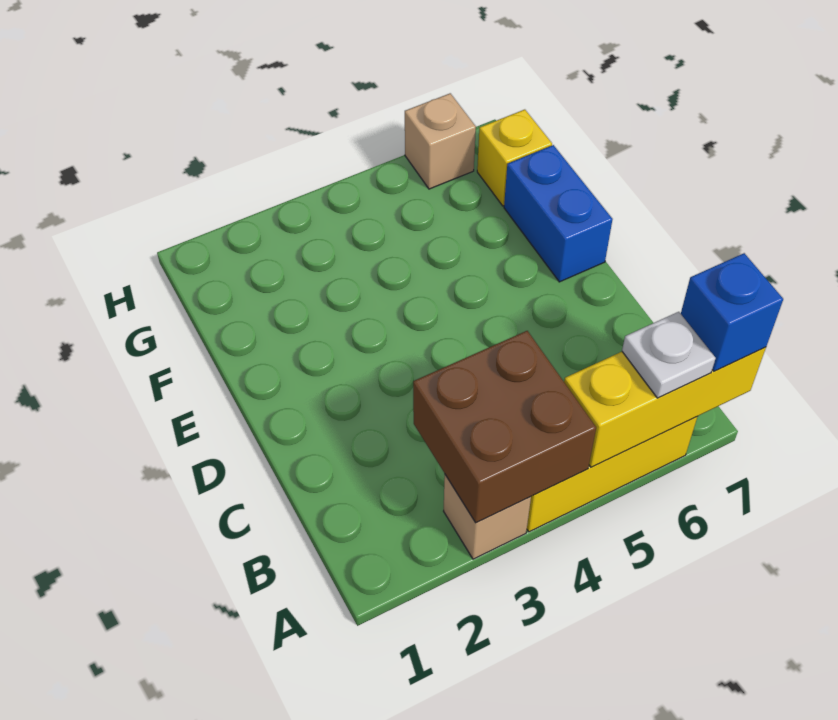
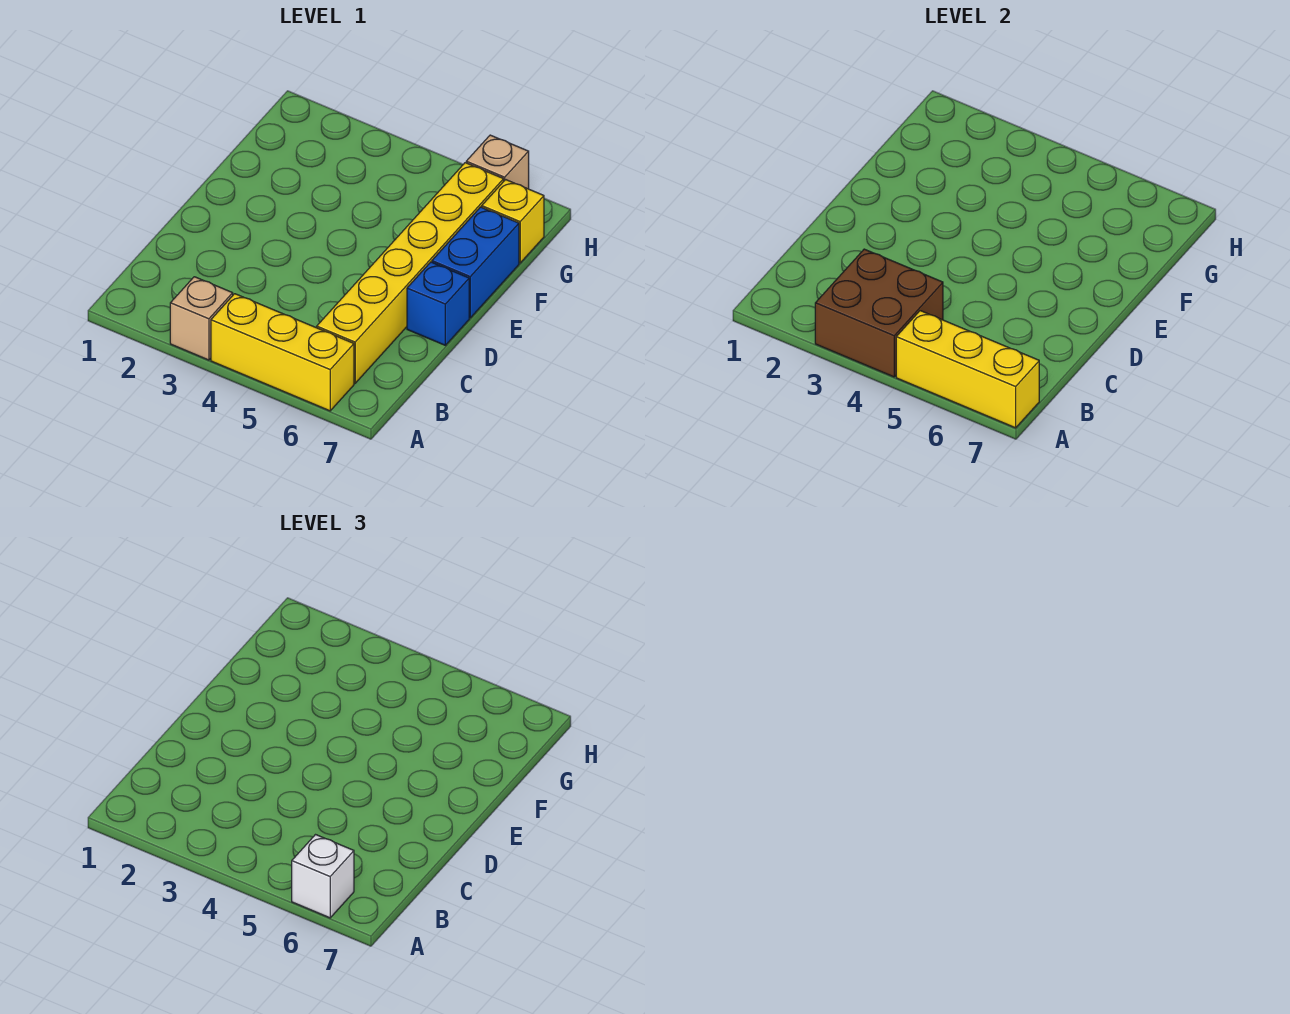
white 1x1 plate [622,312,716,398] -> white 1x1 brick [292,835,354,918]
blue 1x1 brick [681,253,783,371] -> blue 1x1 brick moved to [407,262,469,345]
none -> yellow 1x6 brick [317,163,504,383]

